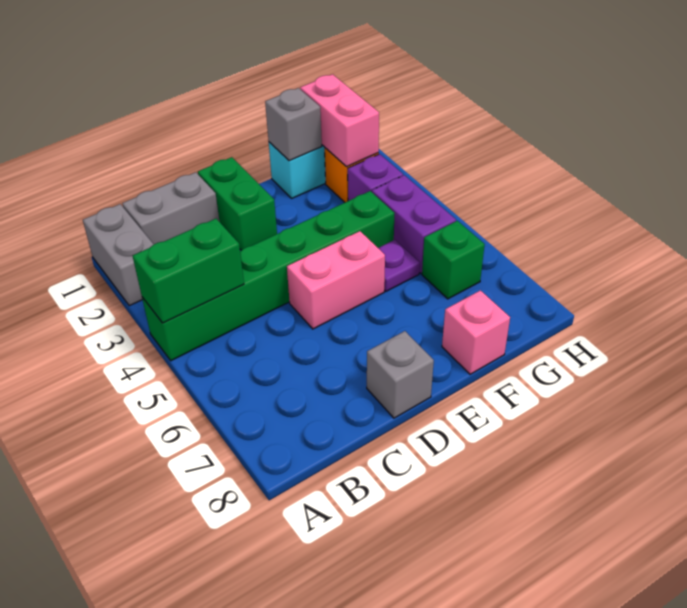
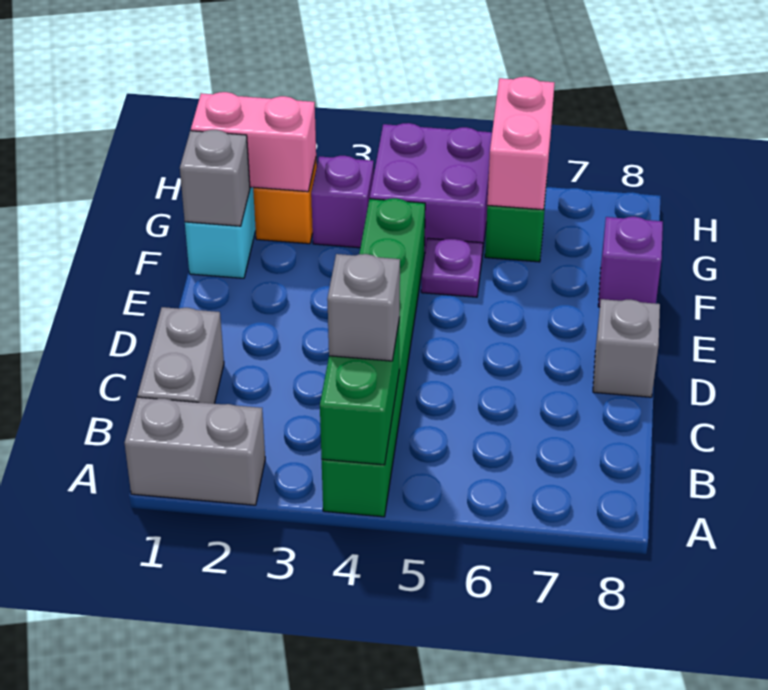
none -> grey 1x1 brick [327,254,400,361]
green 1x2 brick [198,157,277,250] -> none
pink 1x2 brick [287,231,385,329] -> pink 1x2 brick moved to [487,77,554,210]
pink 1x1 brick [442,290,510,374] -> purple 1x1 brick [598,217,663,307]
purple 1x2 brick [372,175,456,273] -> purple 2x2 brick [370,123,492,254]

